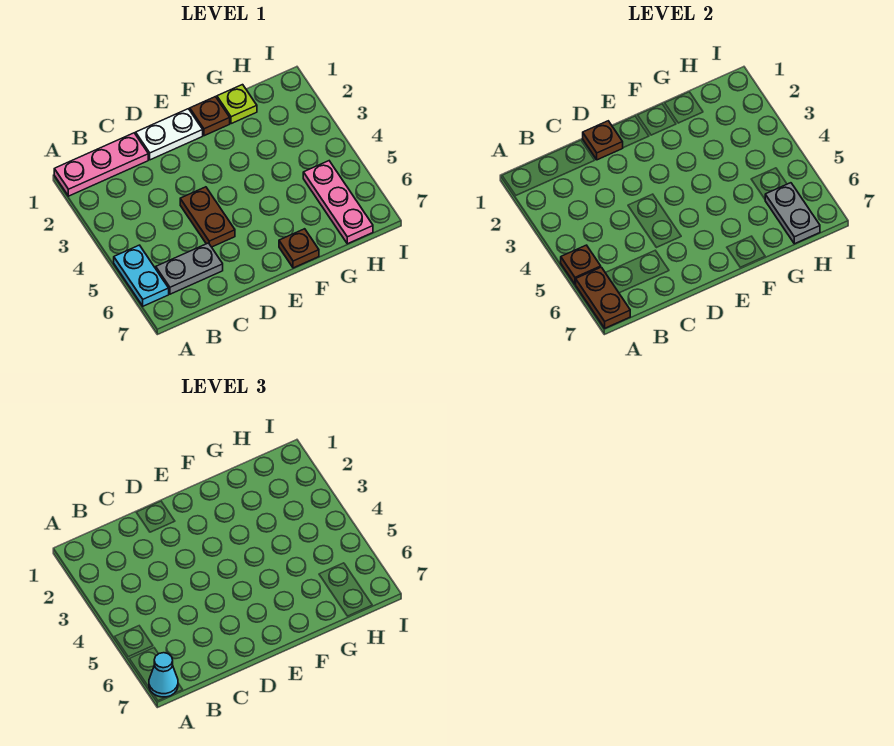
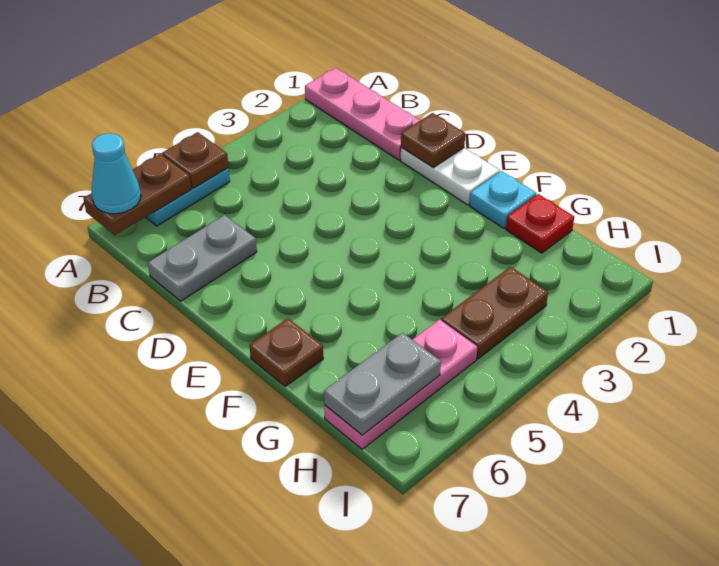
grey 1x2 plate [156,243,223,294] -> grey 1x2 plate turned to [148,215,257,301]
brown 1x2 plate [180,187,235,247] -> brown 1x2 plate moved to [441,267,548,359]
brown 1x1 plate [190,97,230,136] -> cyan 1x1 plate [470,171,536,229]
lime 1x1 plate [217,85,257,124] -> red 1x1 plate [506,194,574,253]

